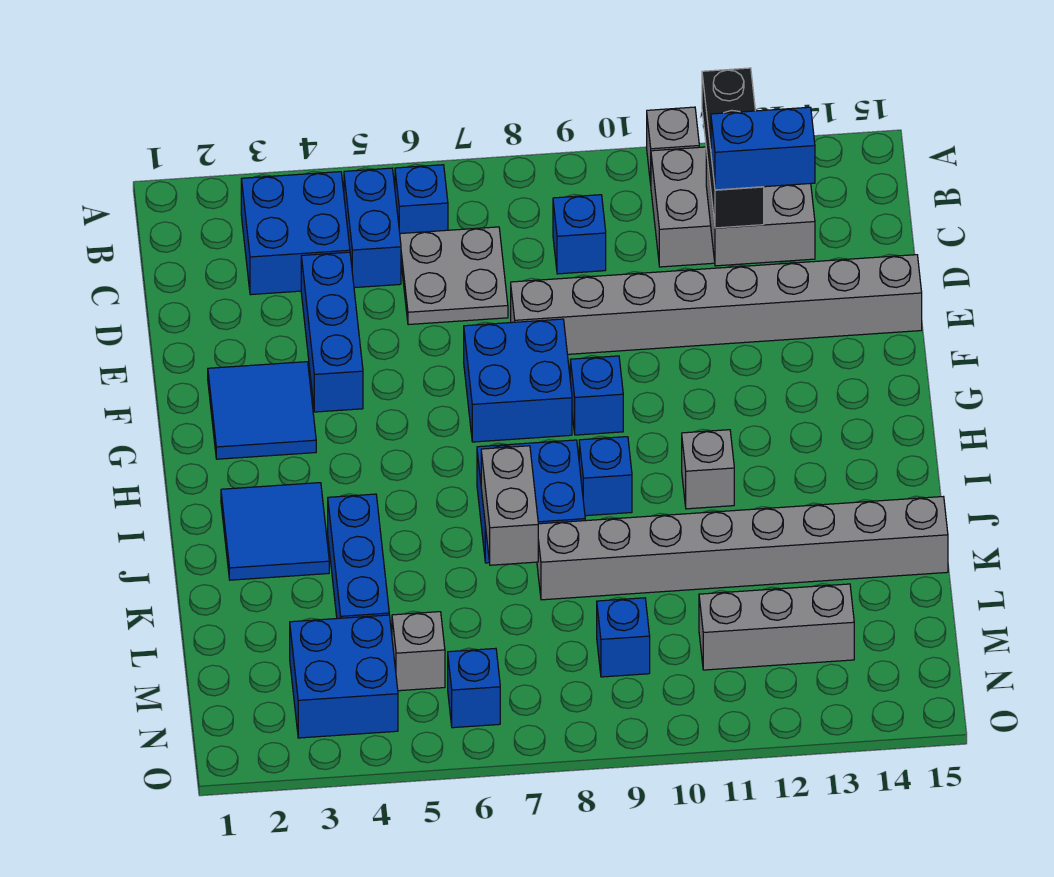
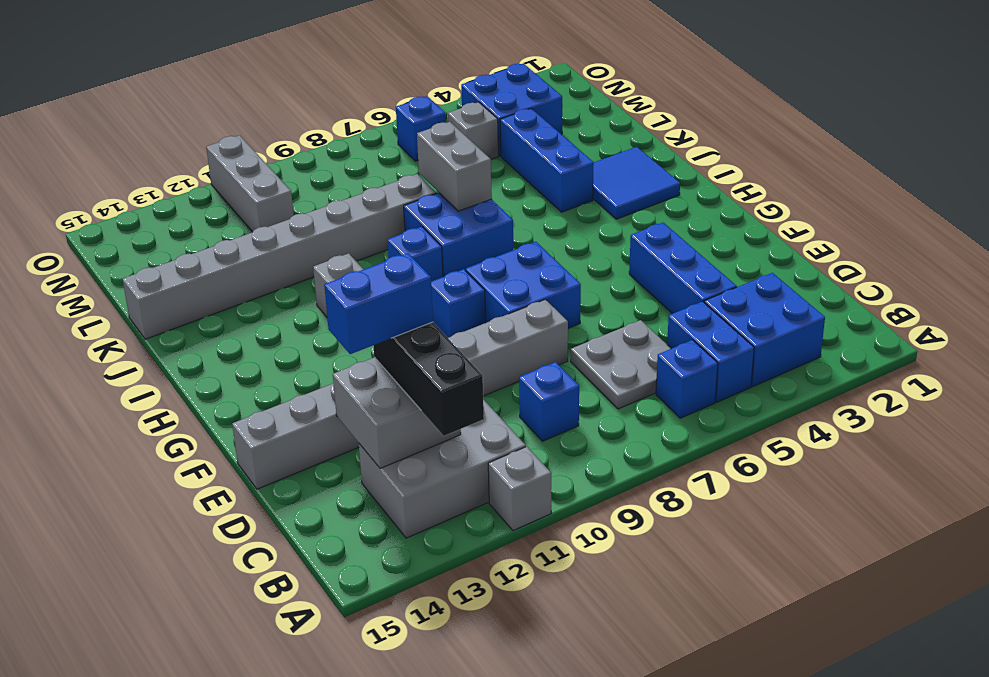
blue 2x2 tile [208,362,316,459] -> none
blue 1x1 brick [597,598,650,677] -> none
grey 1x3 brick [699,584,854,670] -> grey 1x3 brick turned to [206,135,294,232]

